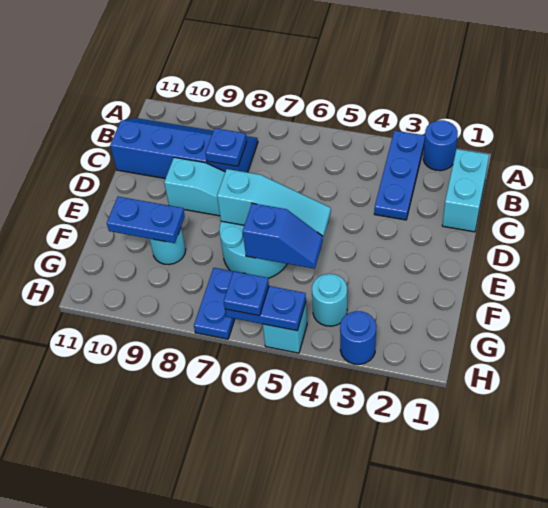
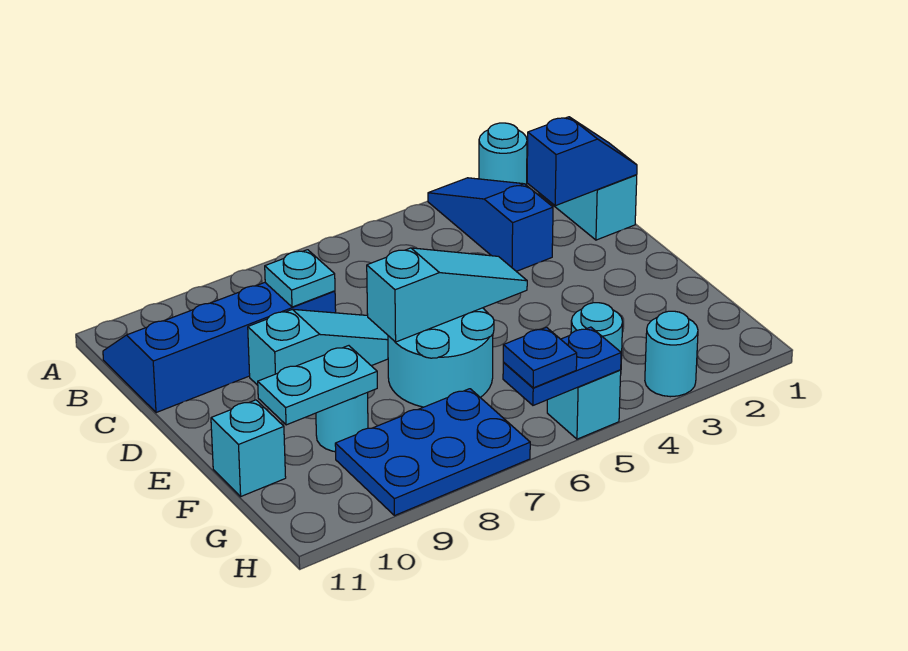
blue 1x1 round brick [423,120,458,171] -> cyan 1x1 round brick [479,123,527,185]
blue 1x3 plate [374,130,425,220] -> blue 1x3 slope [428,178,553,271]
blue 1x1 plate [205,128,247,166] -> cyan 1x1 plate [265,250,335,307]
blue 1x2 slope [243,203,323,269] -> blue 1x2 slope moved to [527,117,637,206]
blue 1x2 plate [107,197,185,243] -> cyan 1x2 plate [258,346,377,425]
none -> cyan 1x1 brick [211,400,286,496]
blue 1x2 plate [194,268,235,339] -> blue 2x3 plate [335,389,530,516]
blue 1x1 round brick [340,311,376,364] -> cyan 1x1 round brick [645,311,698,397]

